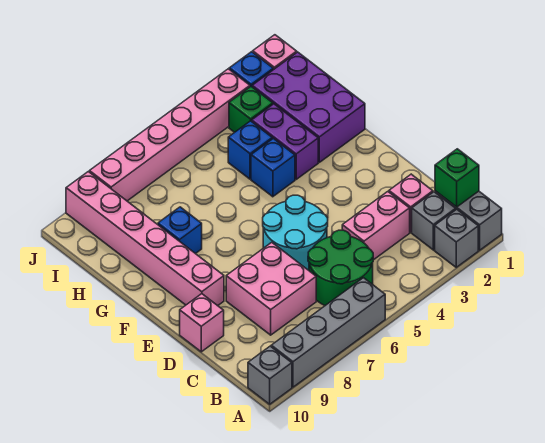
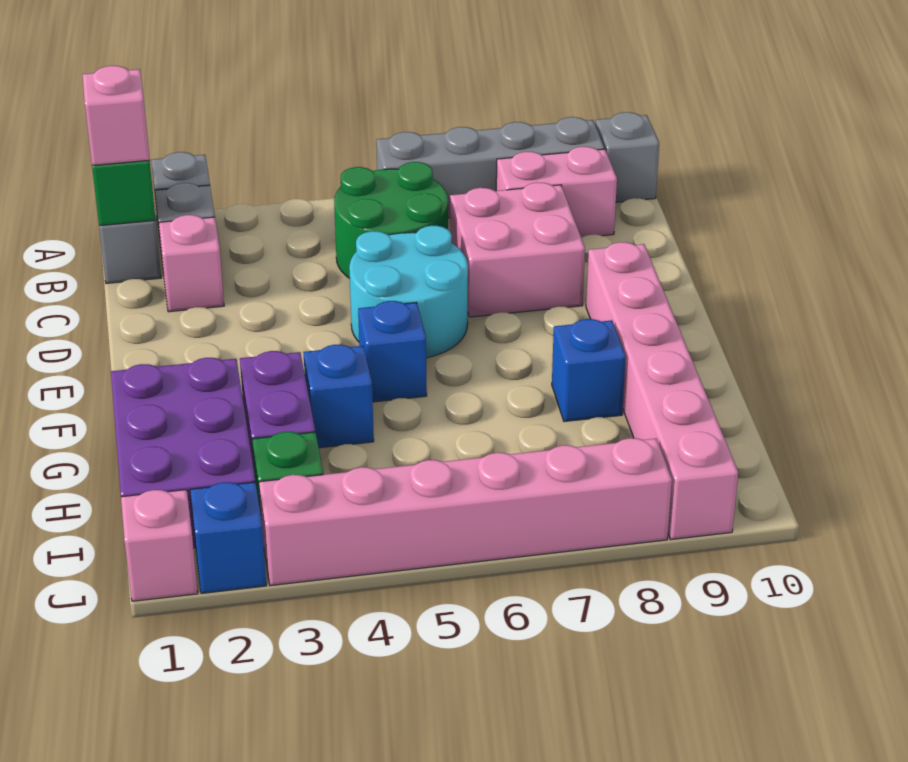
pink 1x2 brick [342,192,410,260] -> pink 1x2 brick moved to [496,147,617,238]
pink 1x1 brick [180,294,224,352] -> pink 1x1 brick moved to [83,66,150,165]
blue 1x1 brick [228,121,272,179] -> blue 1x1 brick moved to [358,301,427,402]

